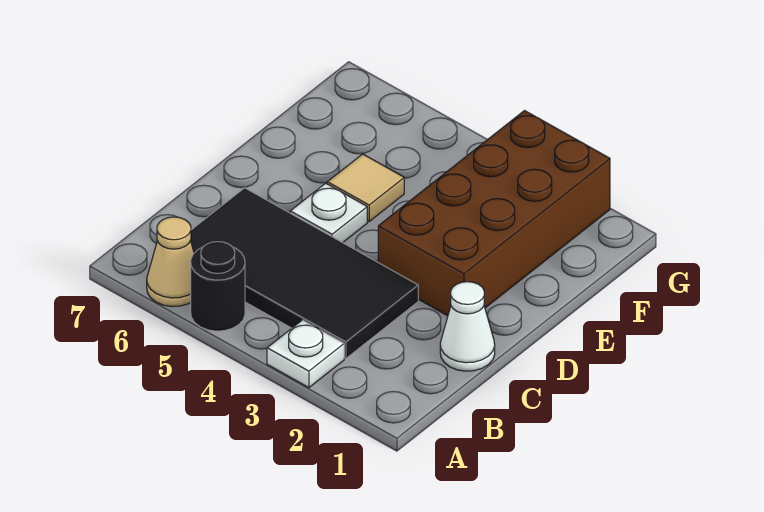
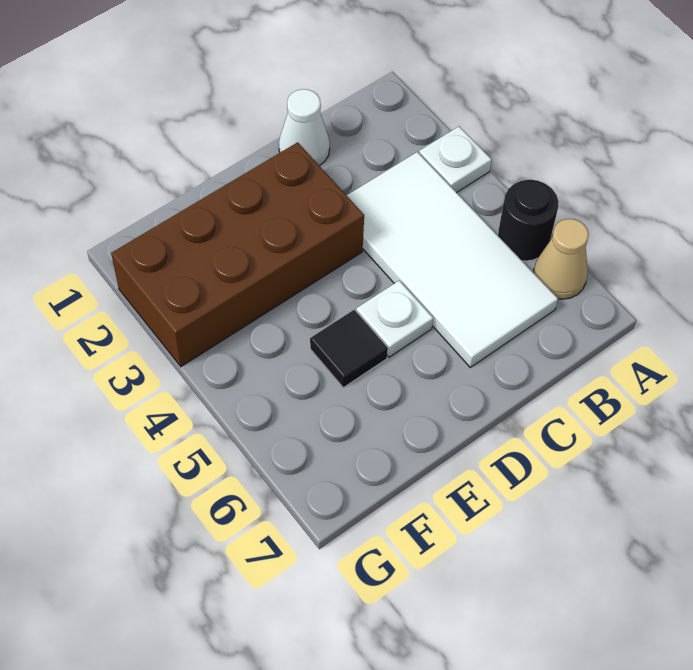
black 2x4 tile [191,188,418,358] -> white 2x4 tile [347,152,558,367]
tan 1x1 tile [327,154,404,221] -> black 1x1 tile [310,310,388,388]

